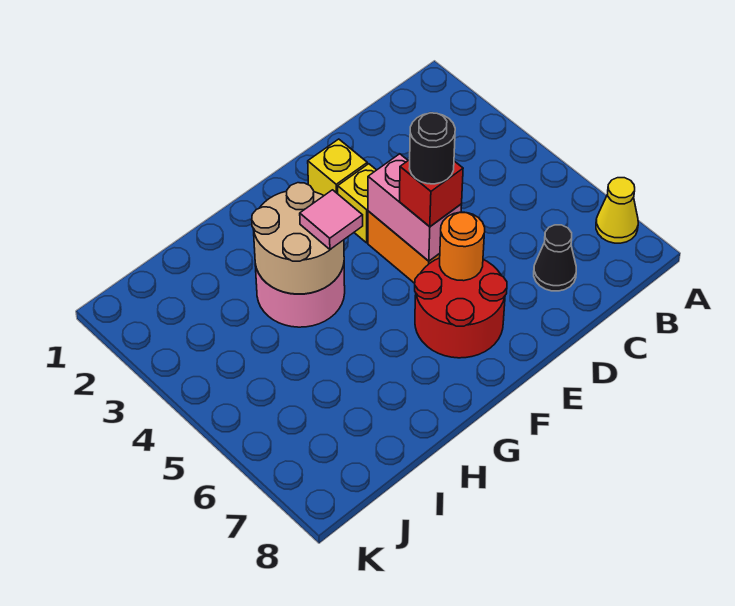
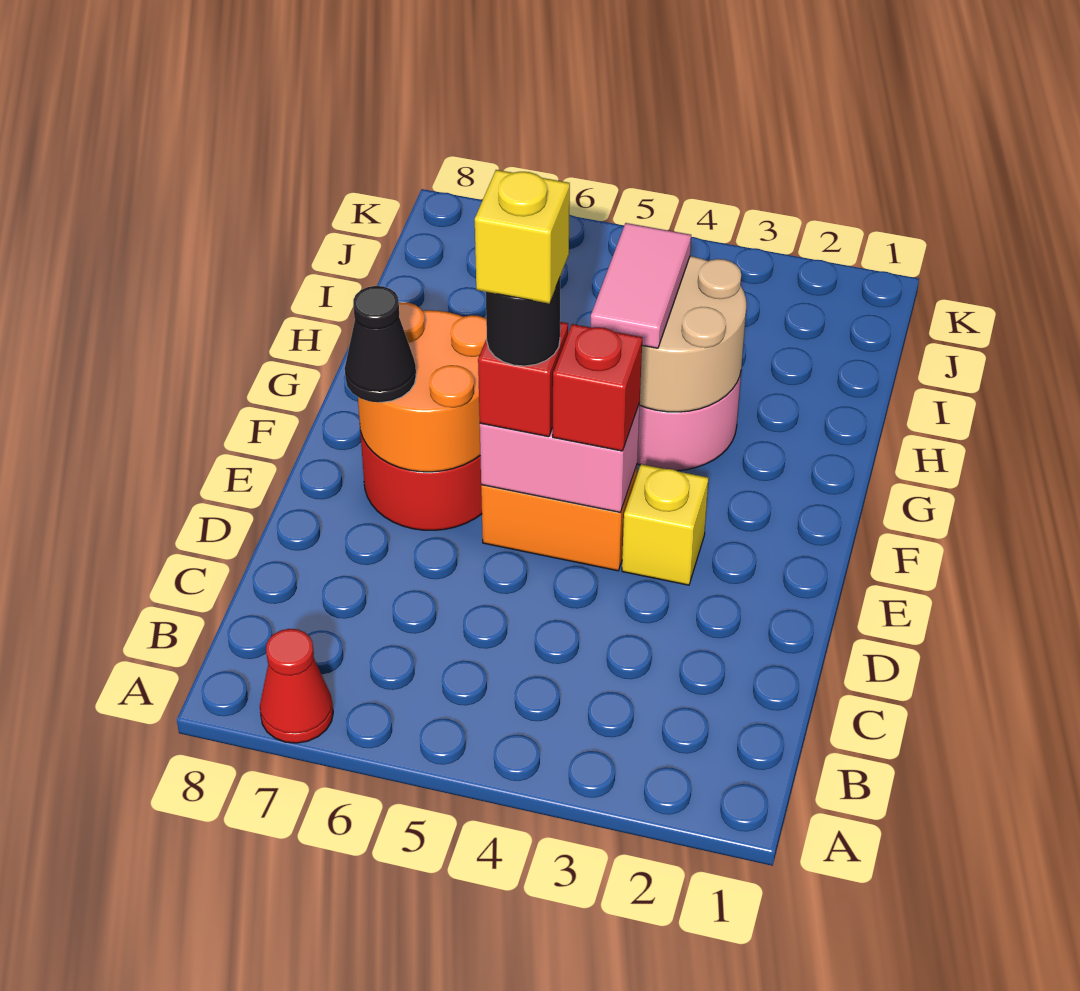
yellow 1x1 cone [596,178,638,243] -> red 1x1 cone [260,629,333,743]
black 1x1 cone [534,225,576,291] -> black 1x1 cone moved to [345,286,416,403]
yellow 1x1 brick [308,139,367,195] -> yellow 1x1 brick moved to [475,170,570,304]
none -> red 1x1 brick [553,324,642,451]
orange 1x1 round brick [440,212,485,281] -> orange 2x2 round brick [358,302,487,472]
pink 1x1 tile [300,190,363,249] -> pink 1x2 tile [591,223,691,348]

